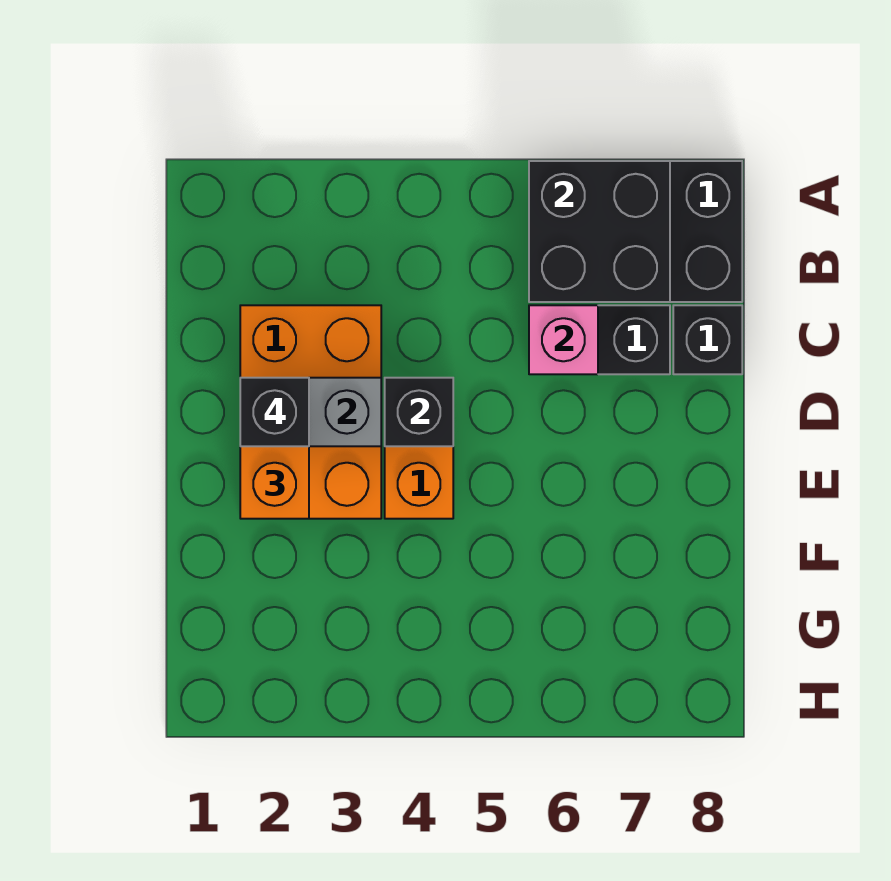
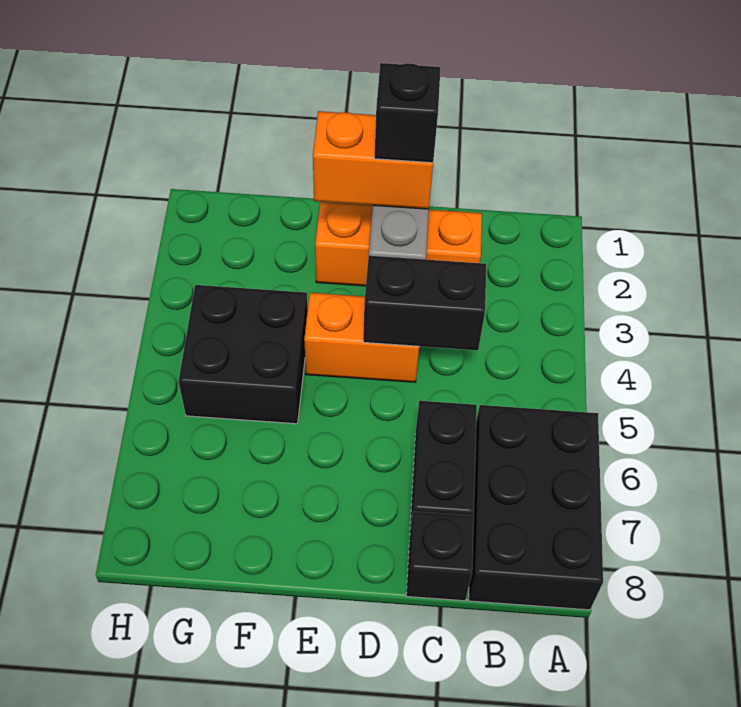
black 2x2 brick [529,161,670,302] -> black 2x2 brick moved to [178,285,308,424]
orange 2x3 brick [240,305,381,519] -> orange 1x3 brick [315,202,482,286]
pink 1x1 brick [529,305,598,374] -> none
black 1x1 brick [385,378,453,446] -> black 1x2 brick [363,256,486,350]

